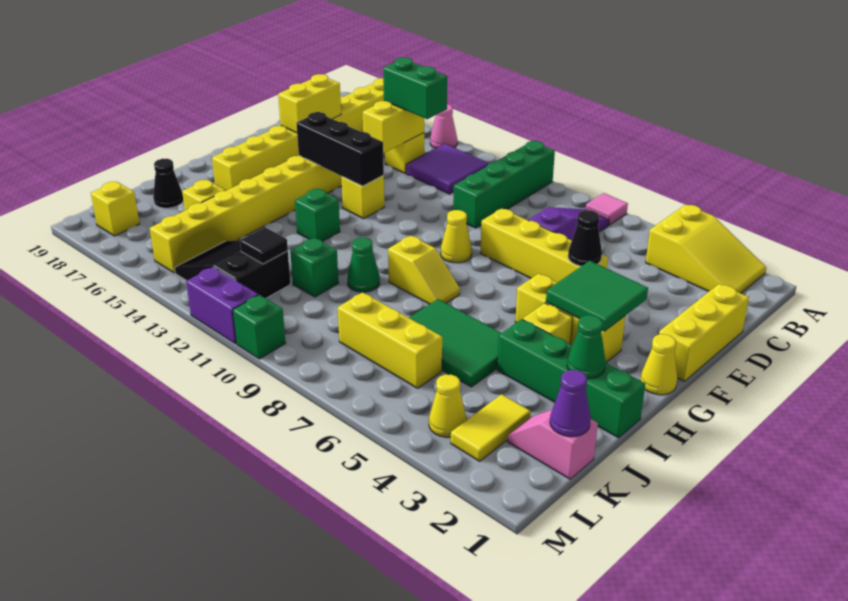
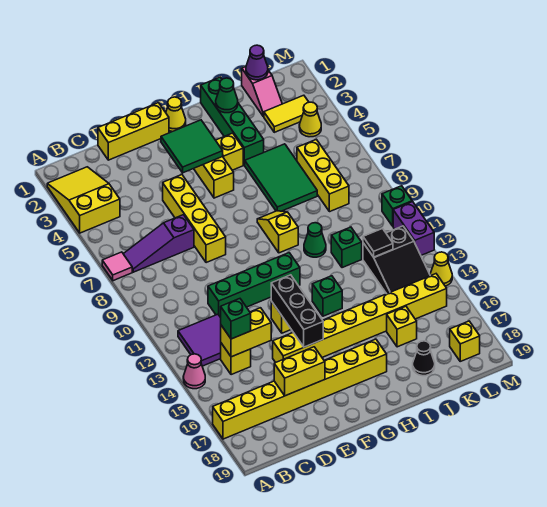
green 1x4 brick [453,141,555,228] -> green 1x4 brick moved to [208,253,300,317]
green 1x2 brick [383,58,447,119] -> green 1x1 brick [221,299,251,339]
black 1x1 cone [568,210,602,266] -> none
yellow 1x1 cone [441,210,472,263] -> yellow 1x1 cone moved to [430,252,452,286]

